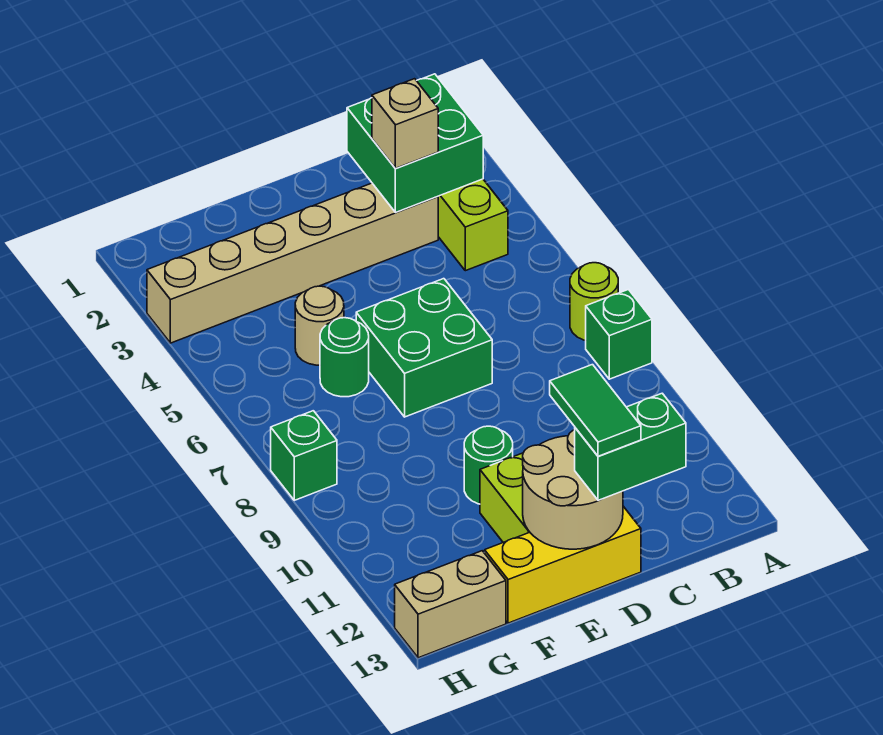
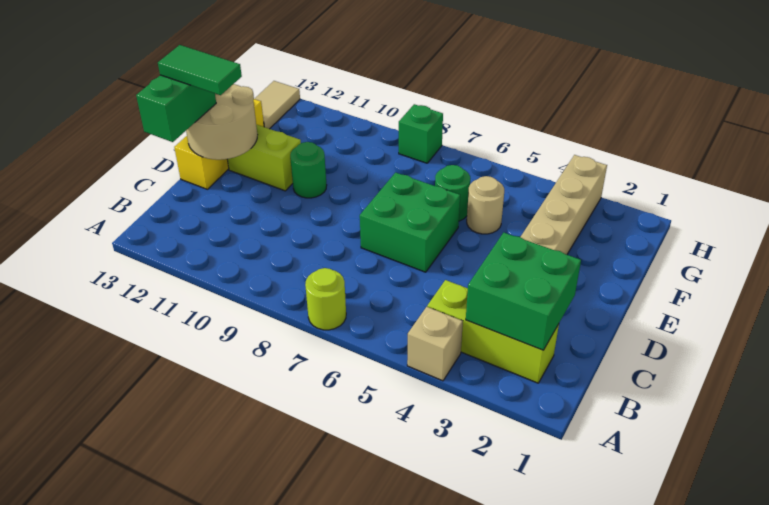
green 1x1 brick [586,289,652,379] -> none
tan 1x1 brick [372,79,438,168] -> tan 1x1 brick moved to [407,307,463,381]
tan 1x2 brick [395,551,506,658] -> tan 1x2 tile [255,81,300,129]

